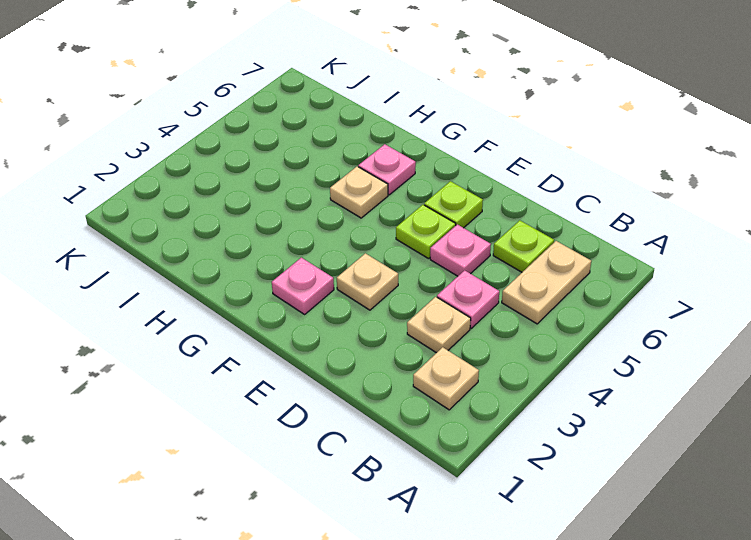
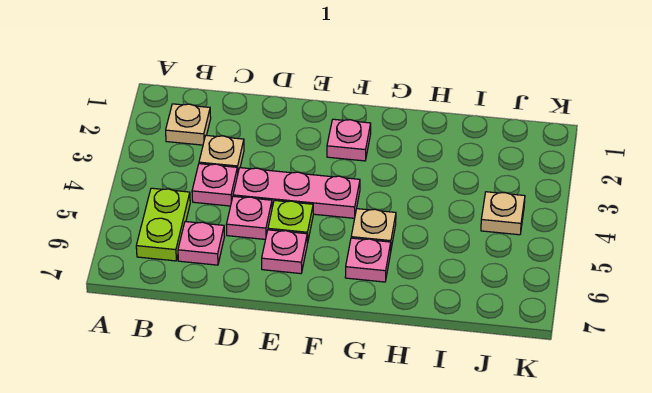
tan 1x2 plate [502,241,591,324] -> lime 1x2 plate [136,188,190,261]
lime 1x1 plate [493,220,554,272] -> pink 1x1 plate [178,222,225,265]
none -> pink 1x3 plate [233,168,360,218]
tan 1x1 plate [337,253,398,310] -> tan 1x1 plate moved to [481,192,525,235]
lime 1x1 plate [424,181,483,228] -> pink 1x1 plate [262,230,307,274]

